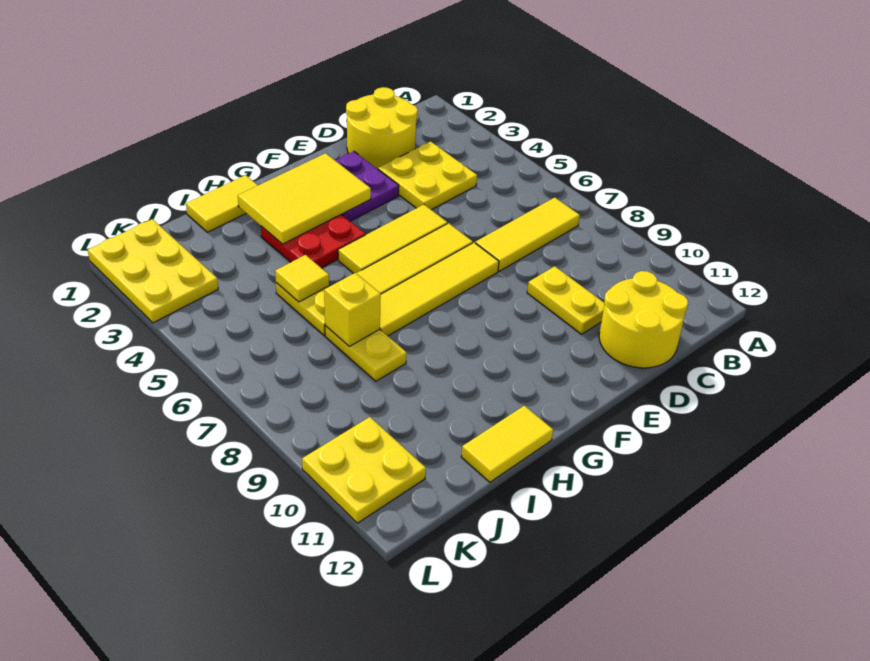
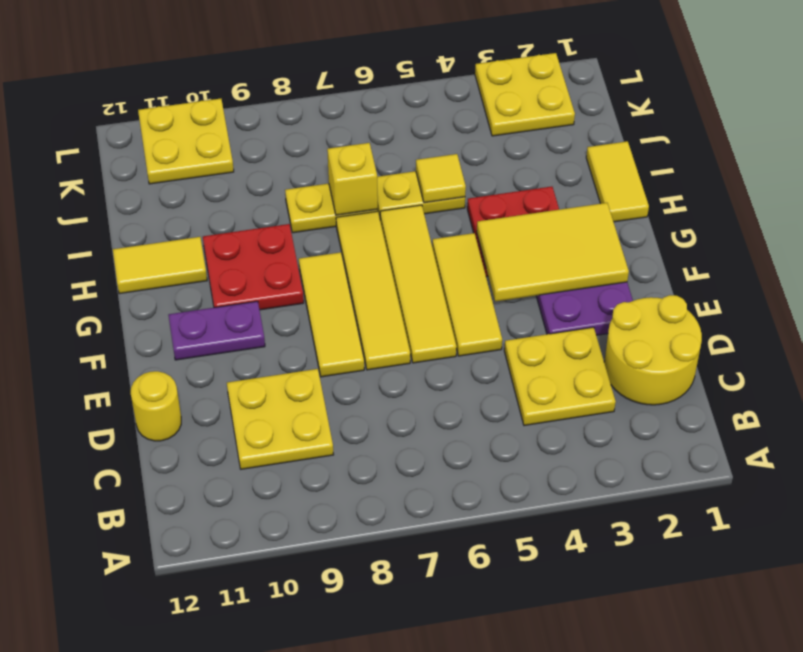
yellow 1x3 tile [475,198,580,271] -> yellow 1x3 tile moved to [299,252,364,377]
yellow 2x2 round brick [599,271,688,368] -> yellow 1x1 round brick [131,371,181,441]
yellow 1x2 plate [527,266,604,334] -> yellow 2x2 plate [227,369,334,469]
yellow 2x3 tile [238,153,371,244] -> yellow 2x3 tile turned to [477,203,629,302]
none -> purple 1x2 plate [168,301,265,360]
none -> red 2x2 plate [203,224,304,310]
yellow 1x2 tile [461,406,553,482] -> yellow 1x2 tile turned to [113,237,207,294]
yellow 2x3 plate [88,219,218,323] -> yellow 2x2 plate [475,53,575,136]

